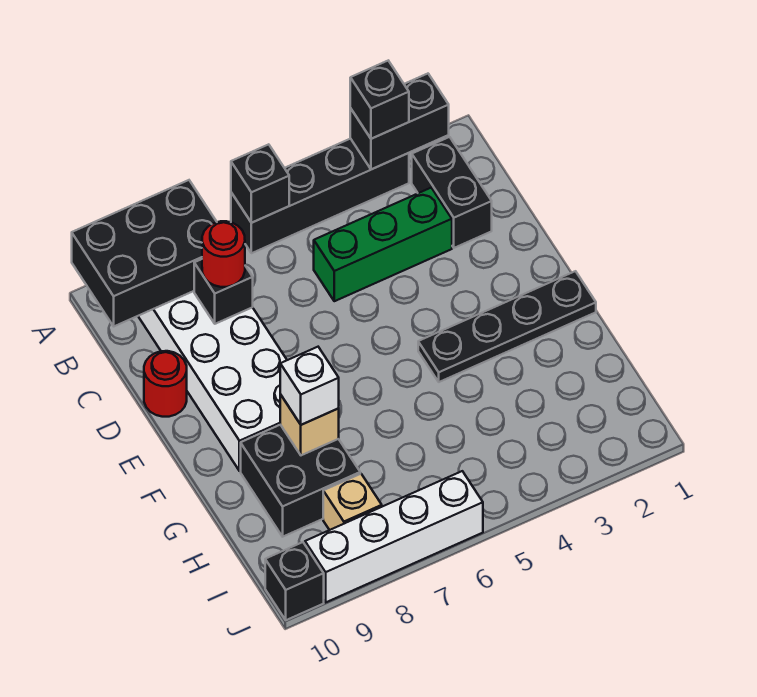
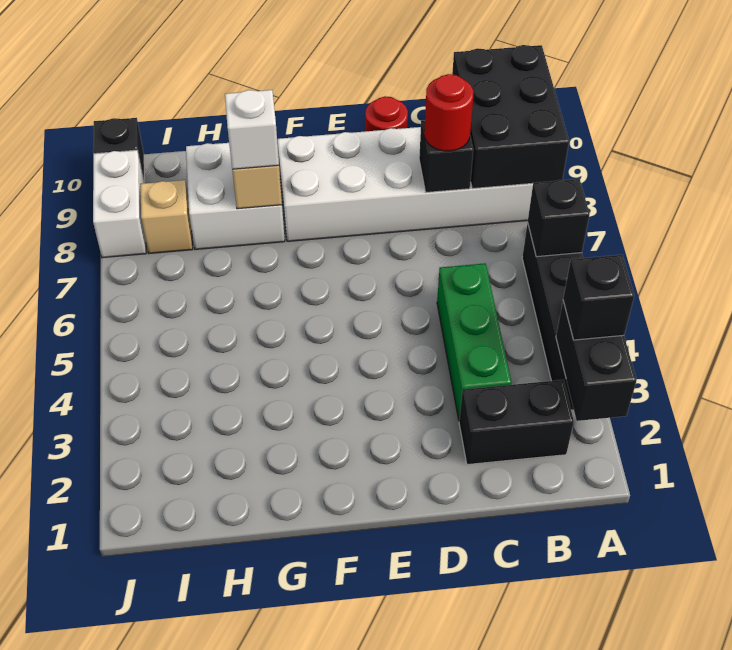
black 1x4 plate [418,271,596,382] -> none
black 2x2 brick [241,425,360,537] -> white 2x2 brick [186,143,285,249]
white 1x4 brick [305,471,483,602] -> white 1x2 brick [93,150,146,258]

